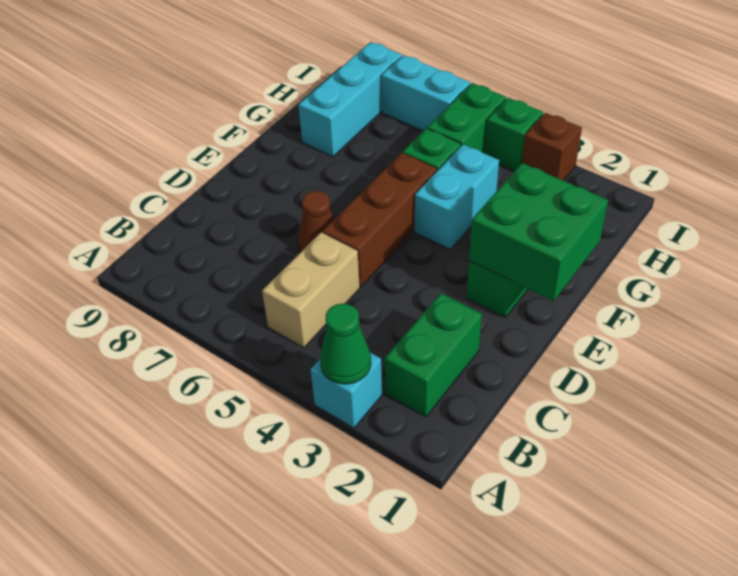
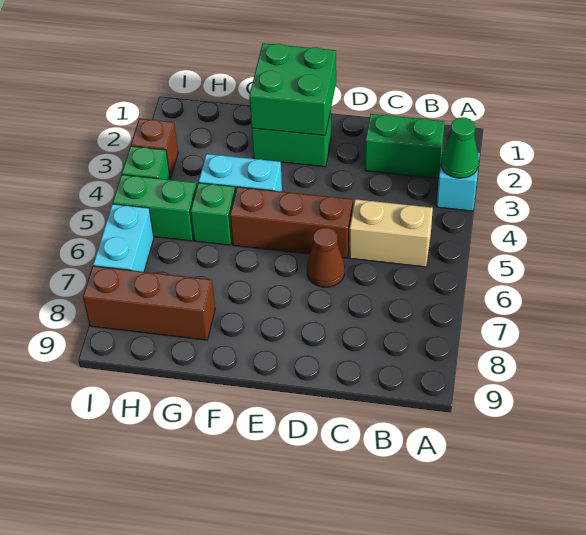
cyan 1x3 brick [298,42,402,157] -> brown 1x3 brick [83,266,215,340]

